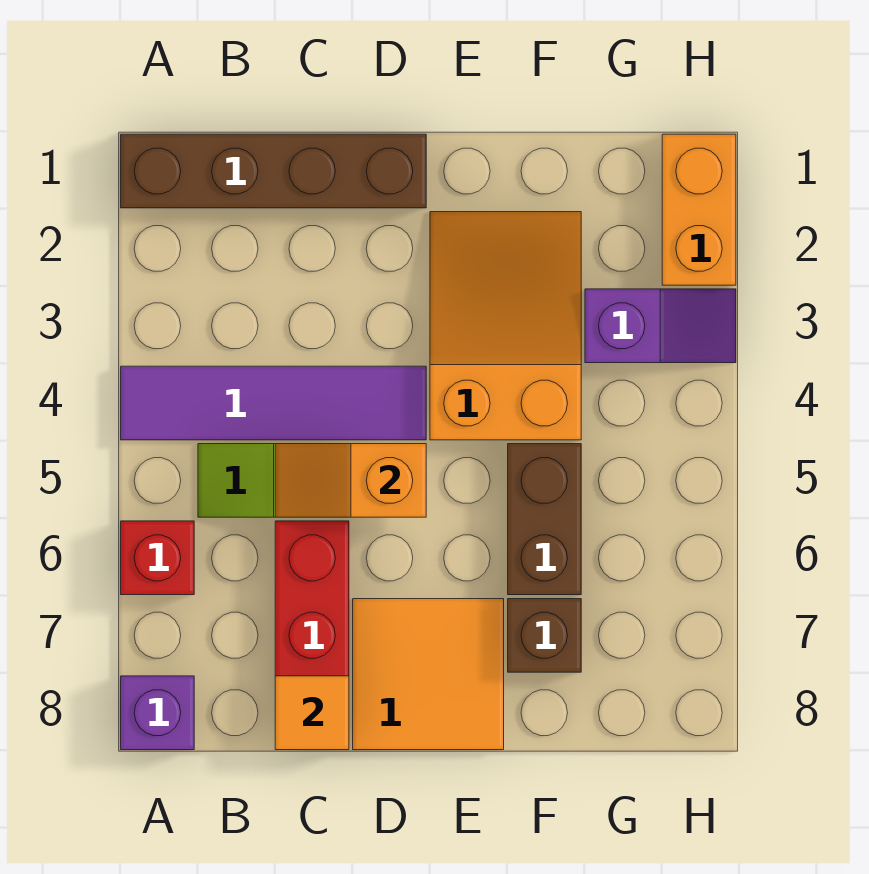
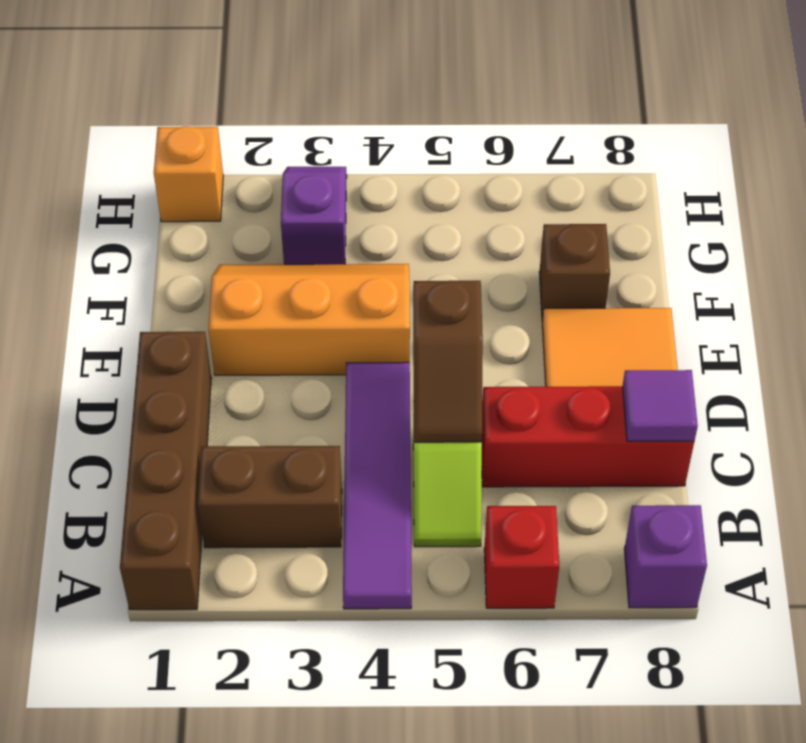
orange 1x2 slope [275,444,426,517] -> brown 1x2 slope [413,281,483,442]
orange 1x1 tile [275,676,349,750] -> purple 1x1 tile [623,370,698,441]
orange 2x3 slope [430,212,581,440] -> orange 2x3 slope turned to [209,264,410,375]
brown 1x2 brick [508,444,581,595] -> brown 1x2 brick moved to [198,446,342,548]
orange 1x2 brick [662,134,736,285] -> orange 1x1 brick [154,126,223,222]

